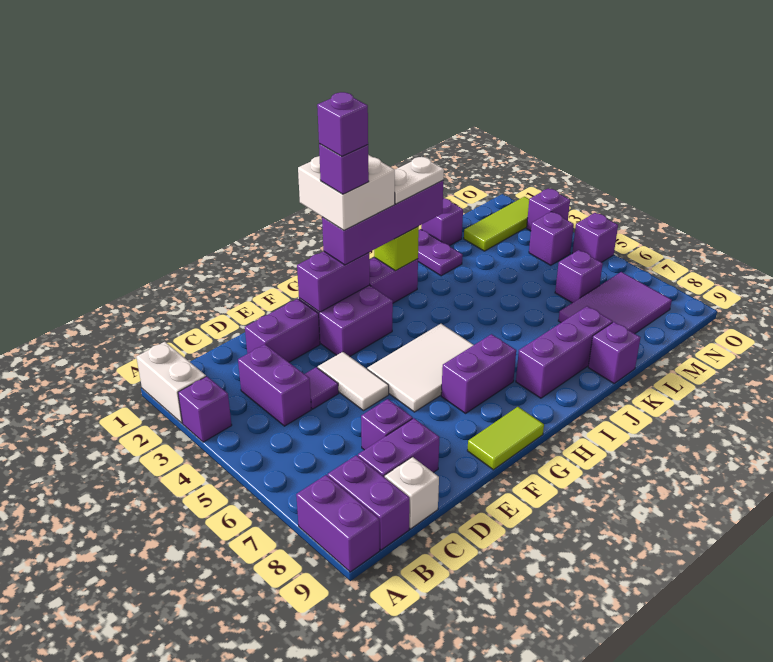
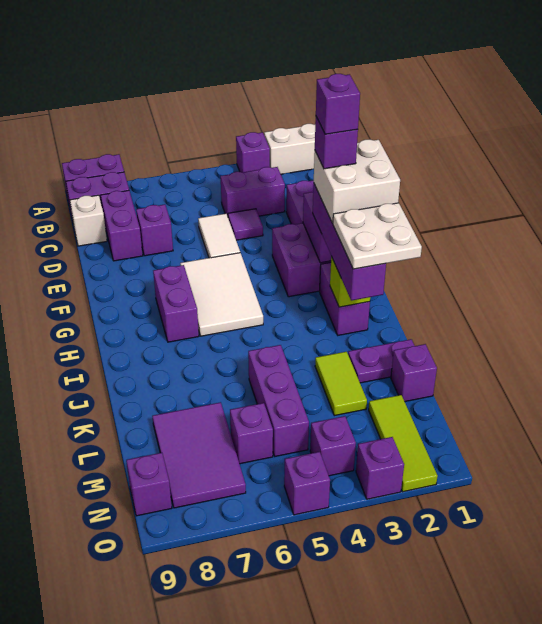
white 1x2 tile [318,352,389,411] -> white 1x2 tile turned to [198,214,240,258]
lime 1x2 tile [467,407,544,470] -> lime 1x2 tile moved to [315,352,367,416]
white 1x2 plate [395,157,444,204] -> white 2x2 plate [333,203,422,269]
purple 1x3 brick [516,306,613,398] -> purple 1x3 brick moved to [248,345,309,456]
purple 1x1 brick [588,322,641,383] -> purple 1x1 brick moved to [126,453,172,516]

